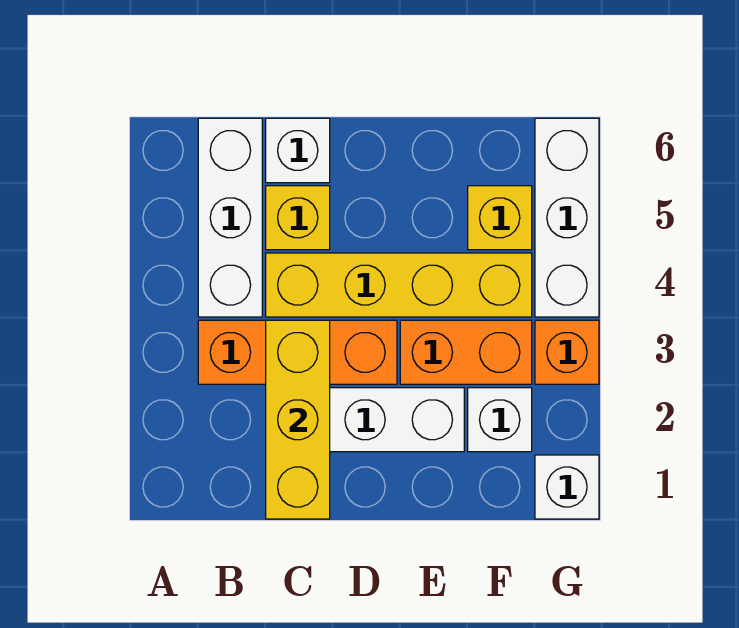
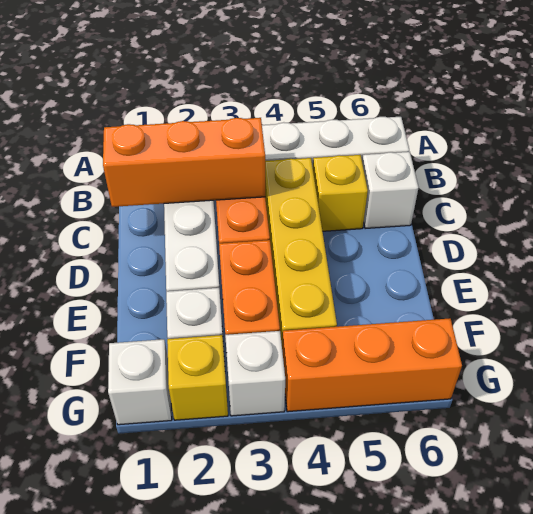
yellow 1x3 brick [266,320,330,519] -> orange 1x3 brick [103,118,265,207]
yellow 1x1 brick [468,186,532,250] -> yellow 1x1 brick moved to [167,335,228,420]
orange 1x1 brick [535,320,599,384] -> white 1x1 brick [225,331,285,416]
white 1x3 brick [535,118,599,317] -> orange 1x3 brick [282,318,462,412]

